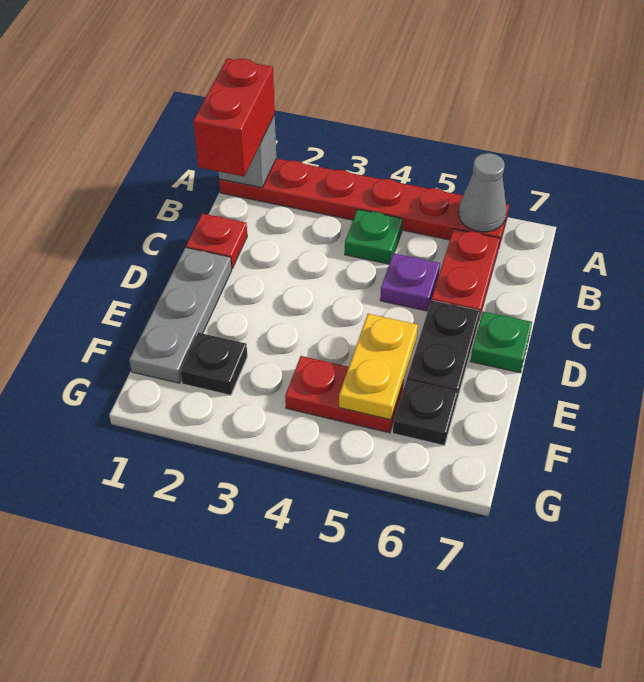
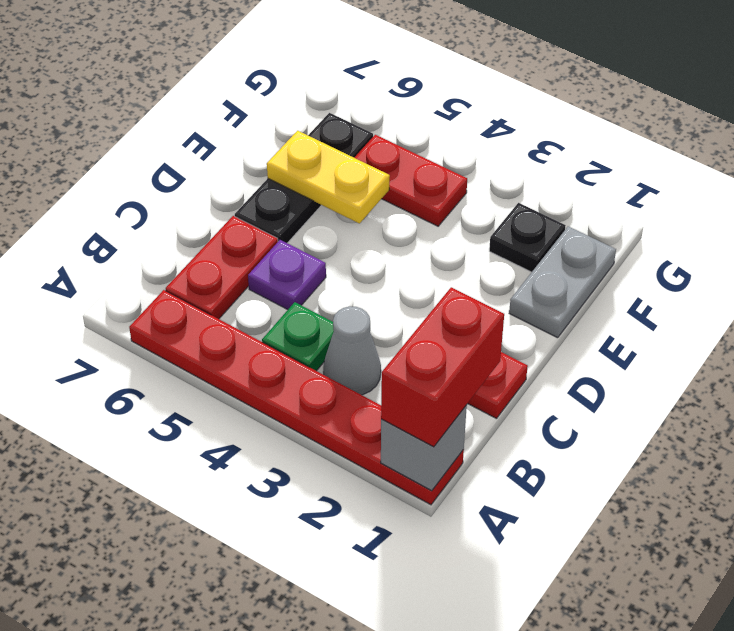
grey 1x1 cone [459,153,506,232] -> grey 1x1 cone moved to [323,306,381,395]
grey 1x3 plate [129,248,232,383] -> grey 1x2 plate [509,226,616,338]
green 1x1 plate [471,311,532,373] -> none
yellow 1x2 plate [339,314,418,420] -> yellow 1x2 plate turned to [267,131,390,224]

